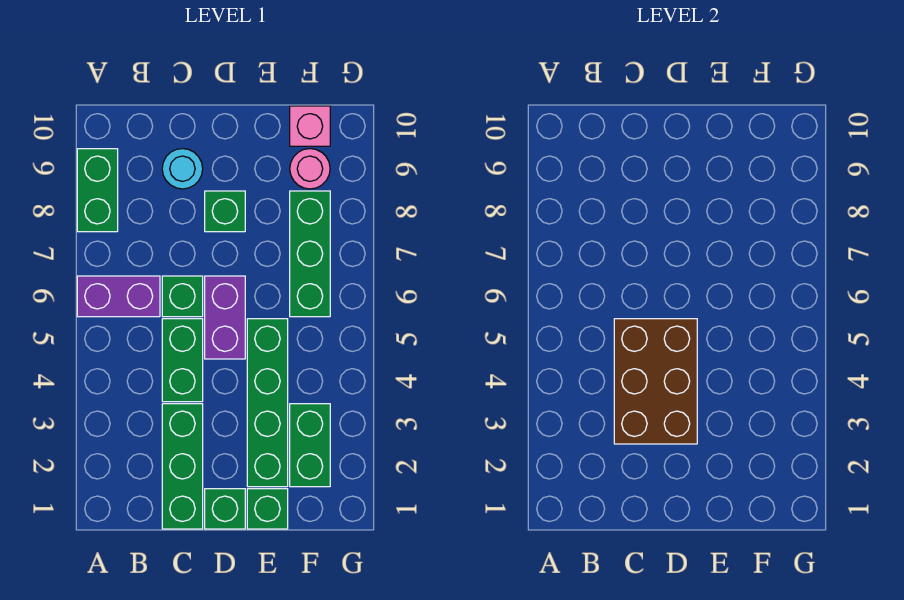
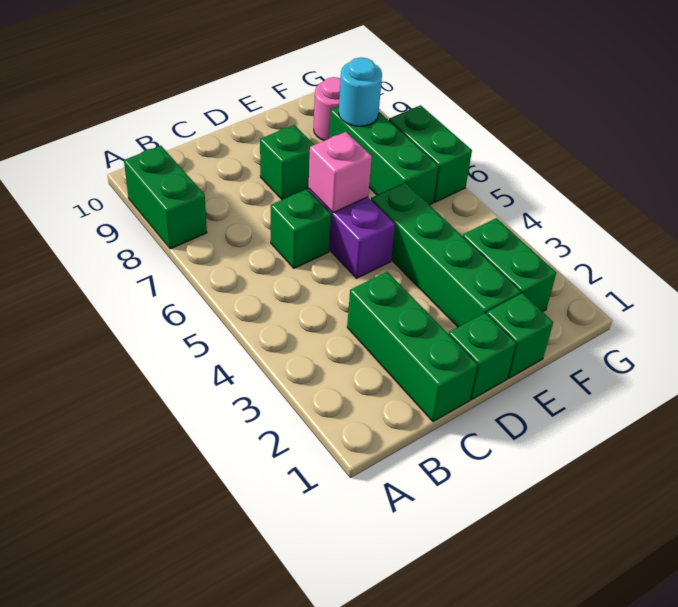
purple 1x2 brick [77,276,160,317] -> none
brown 2x3 brick [614,319,697,444] -> none
green 1x2 brick [162,319,203,402] -> green 1x2 brick moved to [389,105,472,202]
cyan 1x1 round brick [162,149,203,189] -> cyan 1x1 round brick moved to [339,58,382,126]
pink 1x1 brick [290,106,330,146] -> pink 1x1 brick moved to [308,132,372,213]

